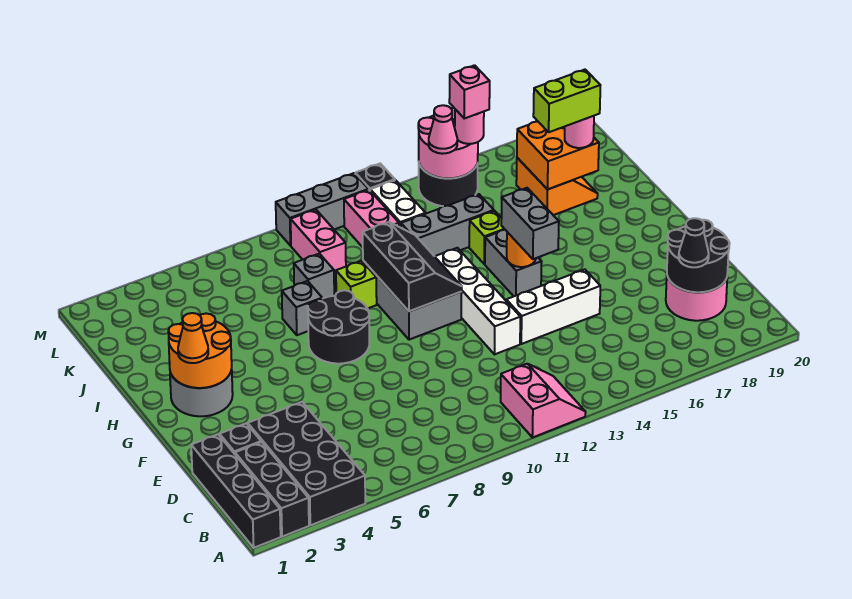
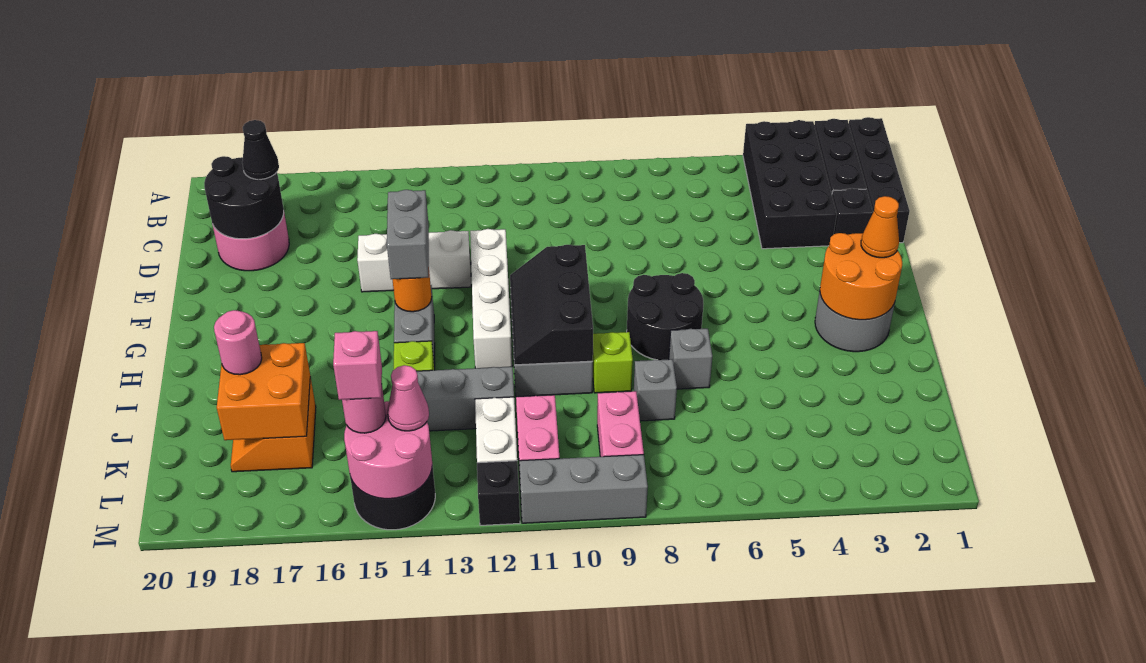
pink 2x2 slope [501,364,586,438] -> none
lime 1x2 brick [533,70,600,132] -> none

